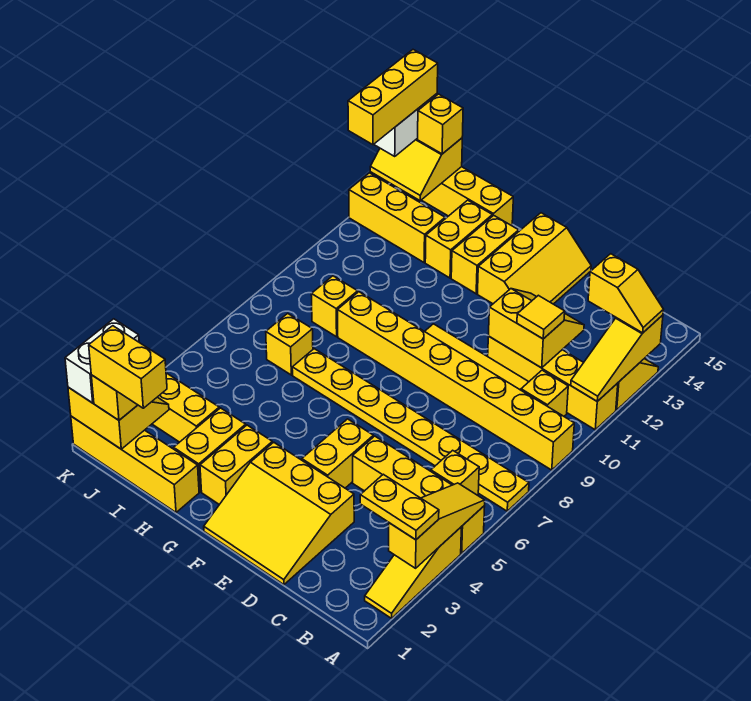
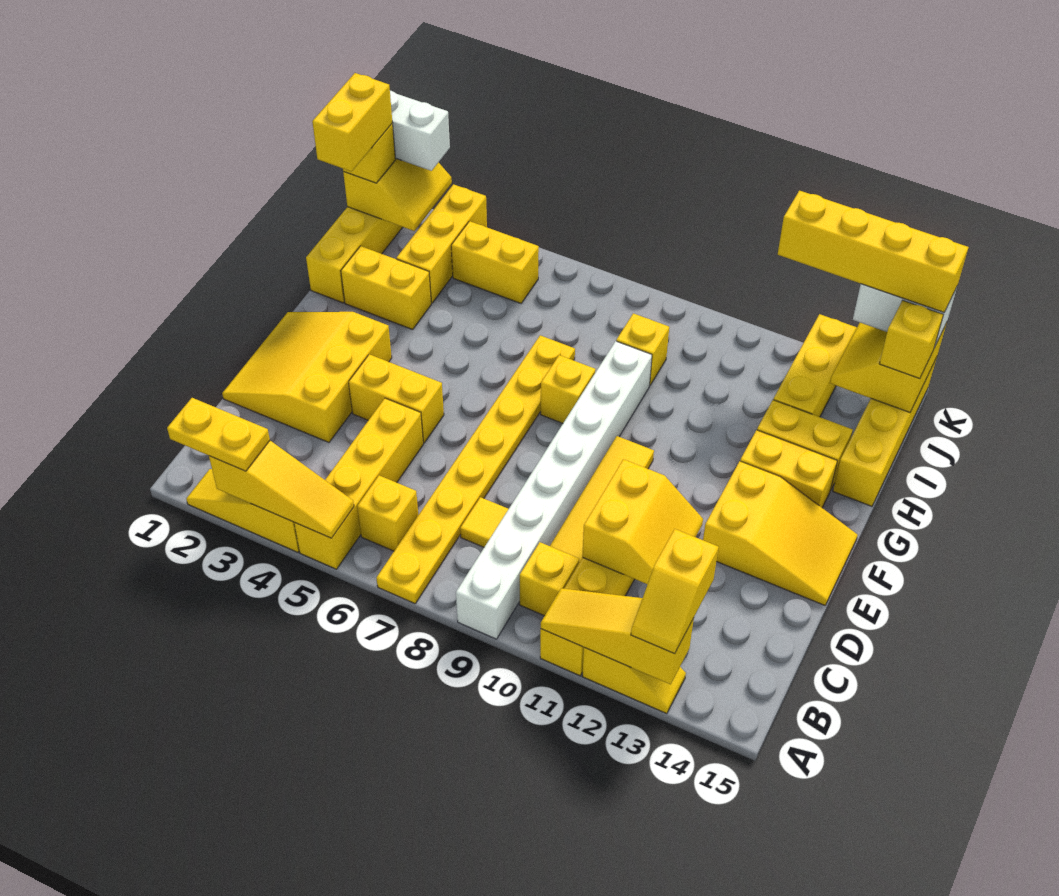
yellow 1x2 plate [360,474,439,540] -> yellow 1x2 plate turned to [167,398,270,471]
yellow 1x8 brick [338,292,574,470] -> white 1x8 brick [456,341,652,639]
yellow 1x1 tile [517,295,565,339] -> yellow 1x1 tile moved to [460,497,508,547]
yellow 2x3 slope [477,213,591,304] -> yellow 2x3 slope turned to [703,461,857,605]
yellow 1x2 brick [200,425,272,505] -> yellow 1x2 brick moved to [451,221,539,303]
yellow 1x1 brick [266,313,313,375] -> yellow 1x1 brick moved to [541,355,596,423]
yellow 1x3 brick [348,50,438,145] -> yellow 1x4 brick [778,191,968,312]

